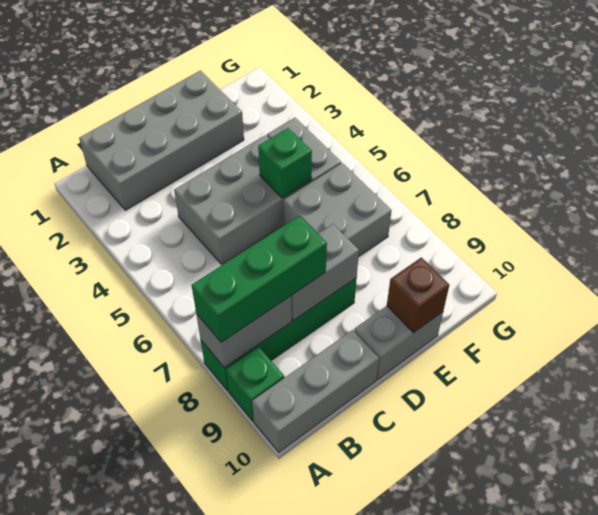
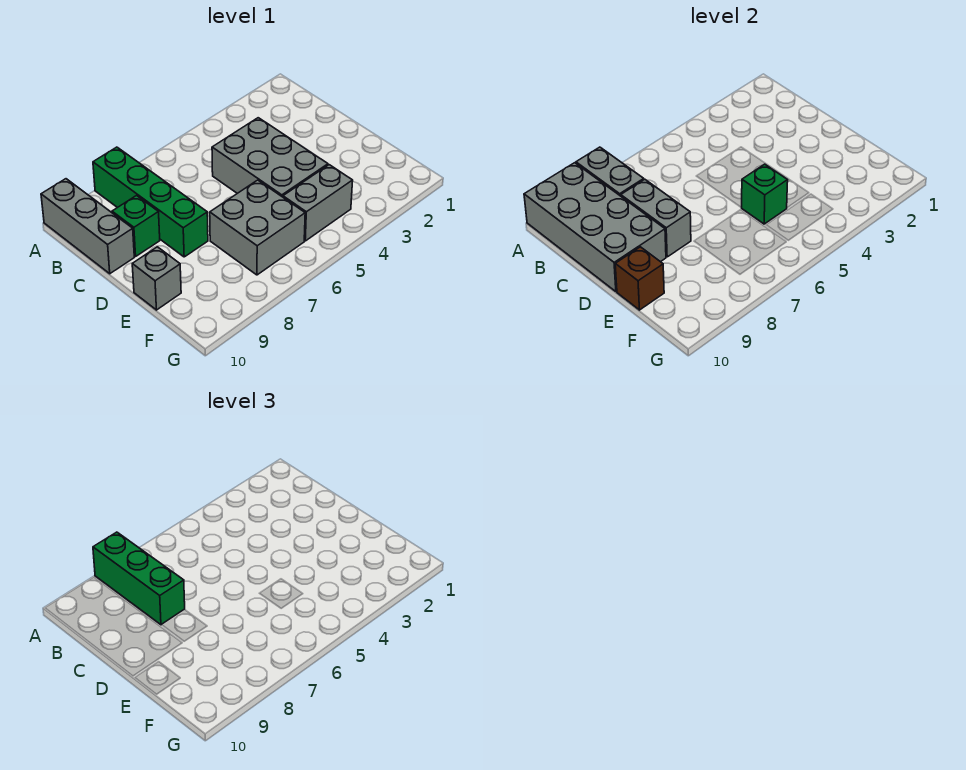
green 1x1 brick [226,347,284,421] -> green 1x1 brick moved to [112,196,160,256]
grey 2x4 brick [79,70,244,210] -> grey 2x4 brick moved to [524,163,666,292]
grey 1x2 brick [354,306,443,380] -> grey 1x1 brick [132,247,181,310]

